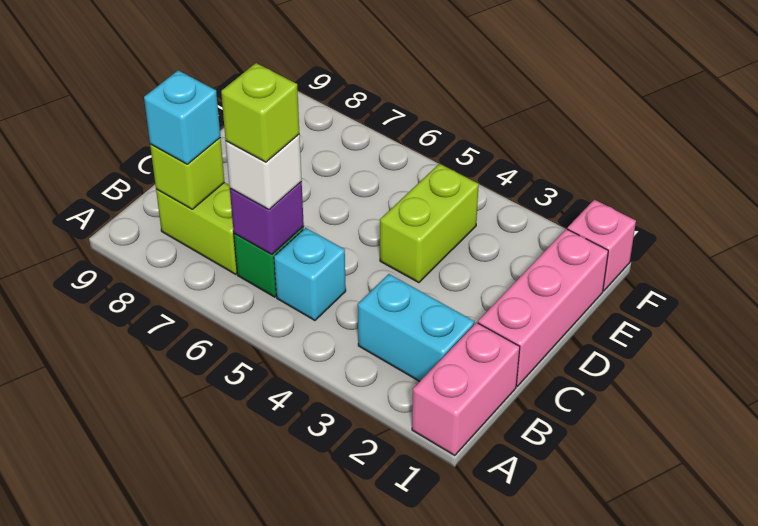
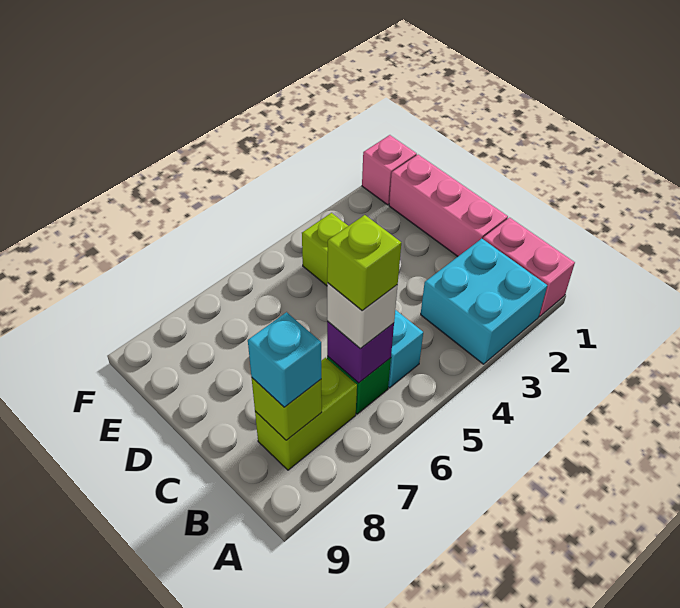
cyan 1x2 brick [358,274,474,381] -> cyan 2x2 brick [421,239,547,364]

